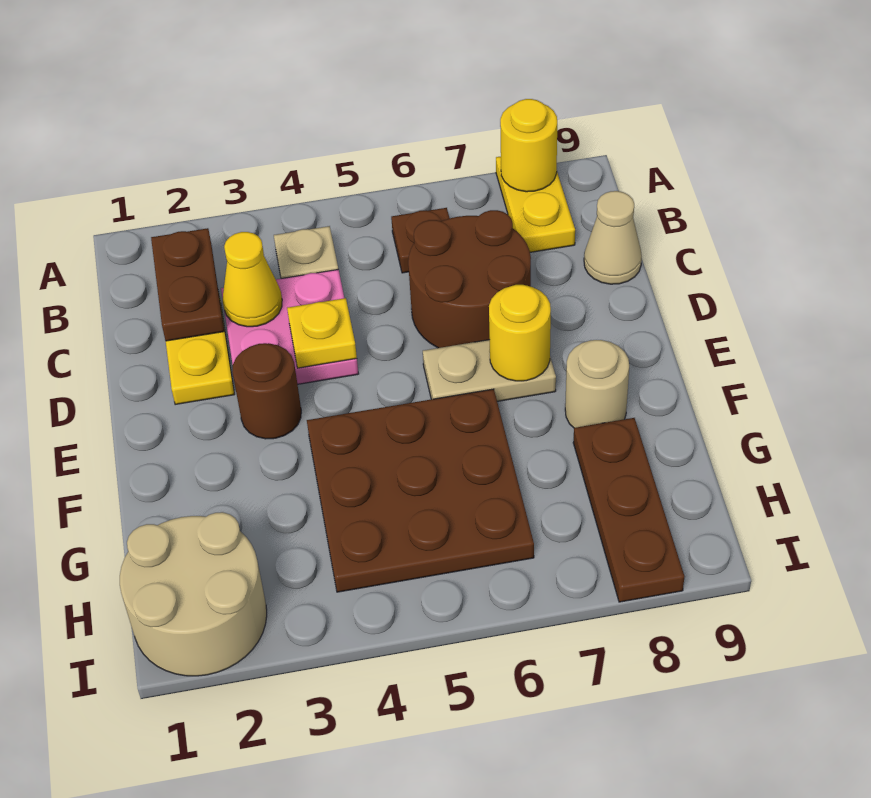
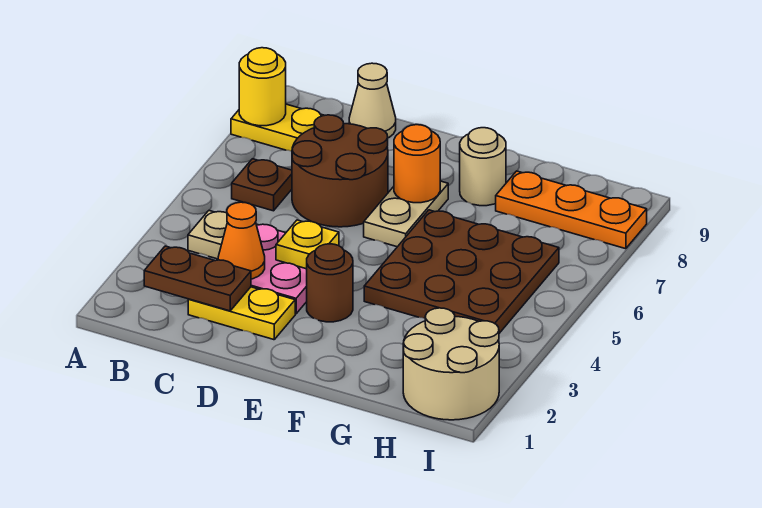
yellow 1x1 cone [223,232,282,327] -> orange 1x1 cone [218,202,265,279]
yellow 1x1 round brick [489,285,551,381] -> orange 1x1 round brick [394,125,440,203]
brown 1x3 plate [573,418,685,602] -> orange 1x3 plate [496,171,647,249]

